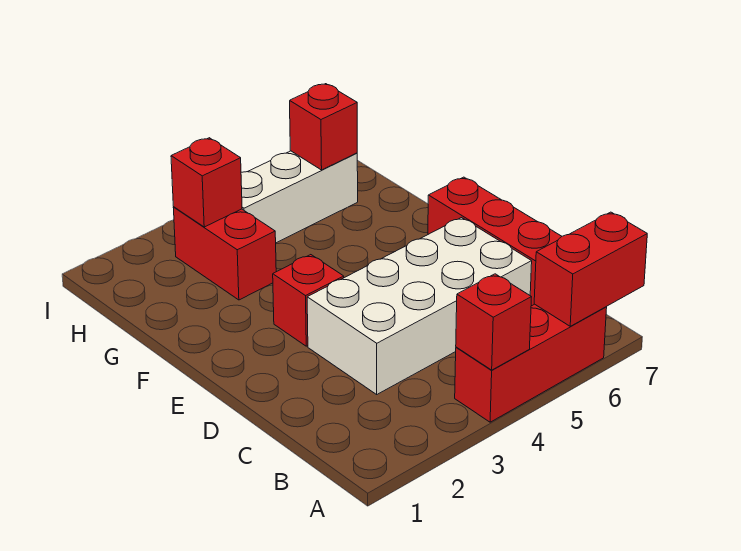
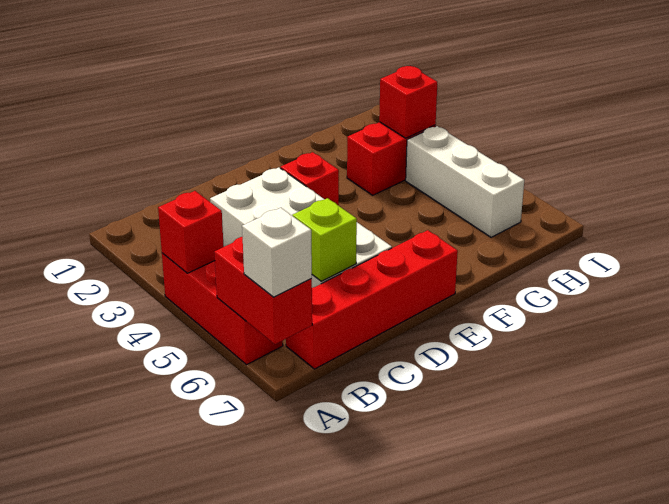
none -> white 1x1 brick [242,208,312,297]
none -> lime 1x1 brick [292,198,357,281]
red 1x1 brick [290,84,357,170] -> none

